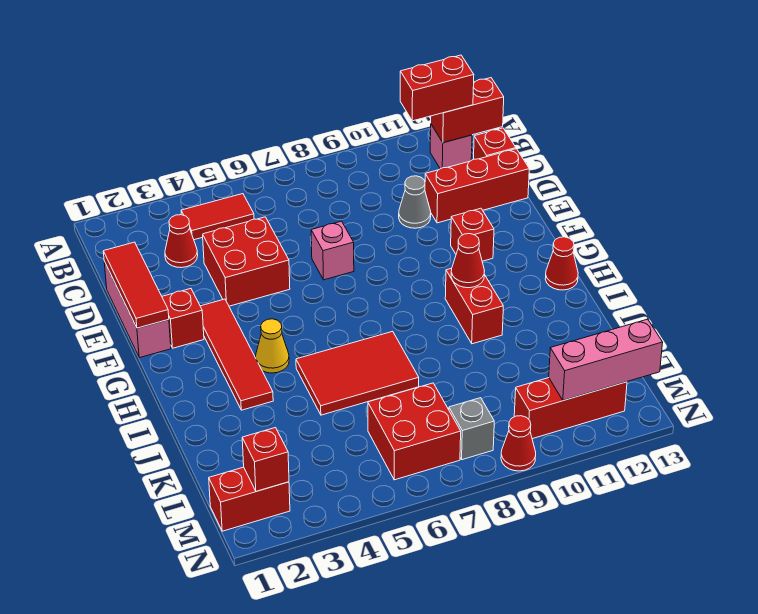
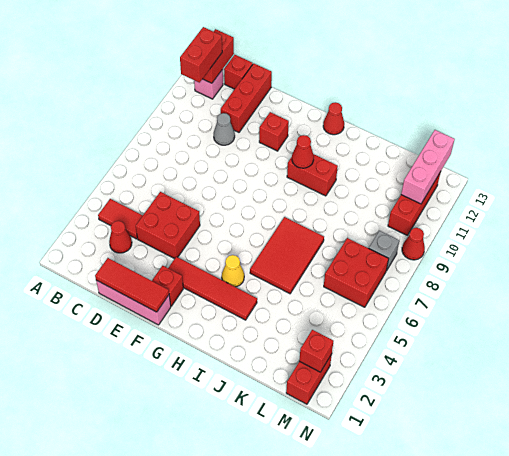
red 1x2 tile [181,194,254,240] -> red 1x2 tile turned to [98,199,143,239]
pink 1x1 brick [311,221,354,280] -> none

